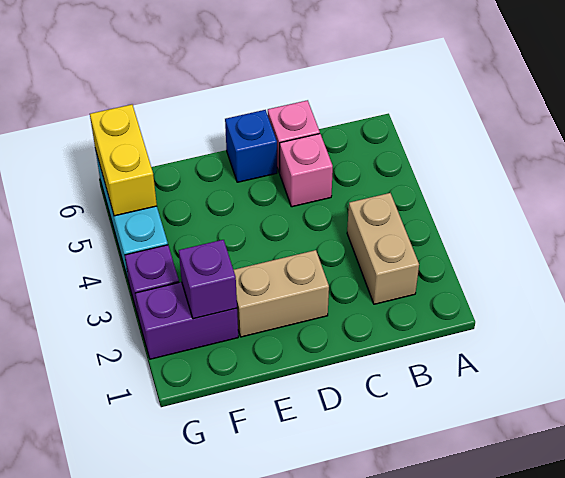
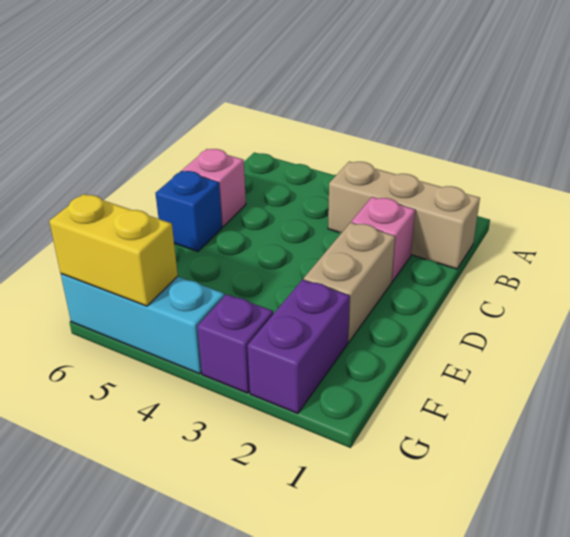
tan 1x2 brick [347,193,419,304] -> tan 1x3 brick [328,162,480,269]
pink 1x1 brick [280,134,333,207] -> pink 1x1 brick moved to [351,197,415,282]
purple 1x1 brick [179,240,237,319] -> none

